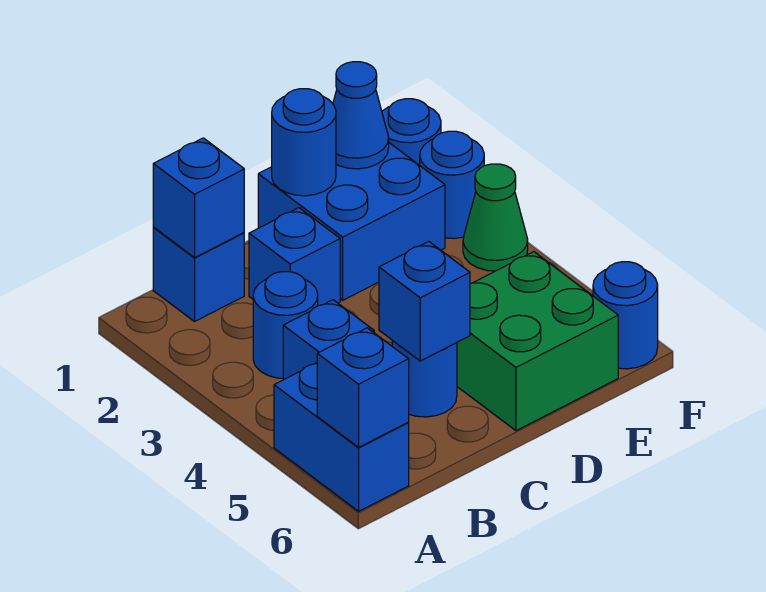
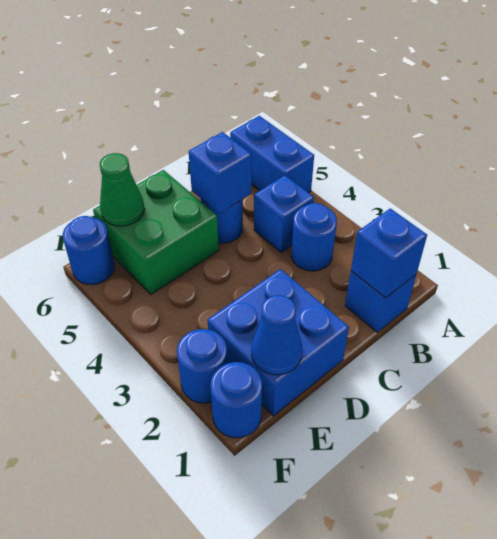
blue 1x1 brick [317,328,409,447] -> none
blue 1x1 brick [249,208,340,306] -> none
blue 1x1 round brick [272,89,336,196] -> none
green 1x1 cone [463,164,528,271] -> green 1x1 cone moved to [100,153,145,226]

